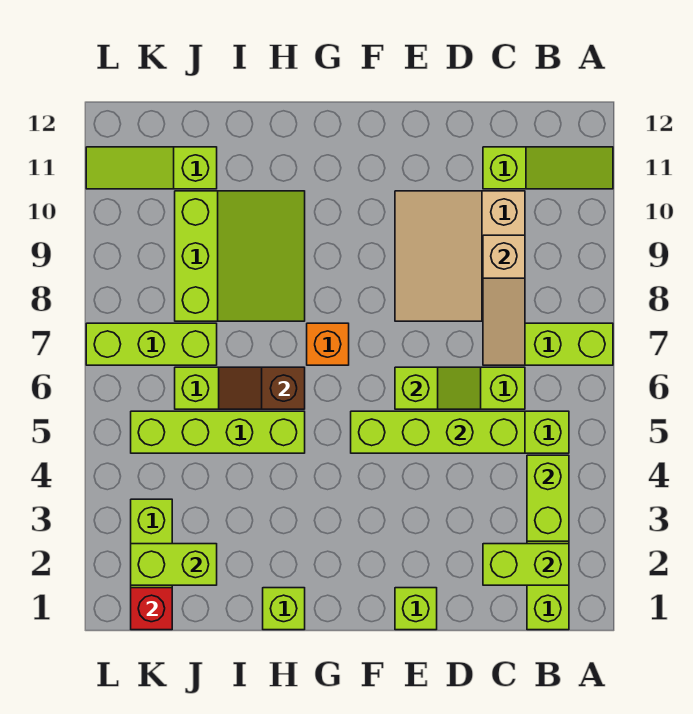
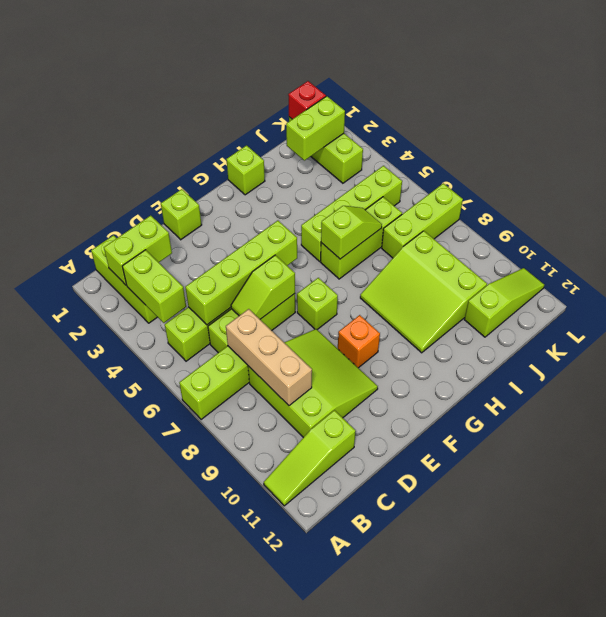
tan 1x3 slope [483,235,525,365] -> tan 1x3 brick [226,309,312,406]
tan 3x3 slope [395,191,525,321] -> lime 3x3 slope [248,329,378,438]
none -> lime 1x1 brick [297,278,338,329]
orange 1x1 brick [307,323,349,365] -> orange 1x1 brick moved to [338,315,380,368]
brown 1x2 slope [219,367,305,409] -> lime 1x2 slope [321,206,382,259]

